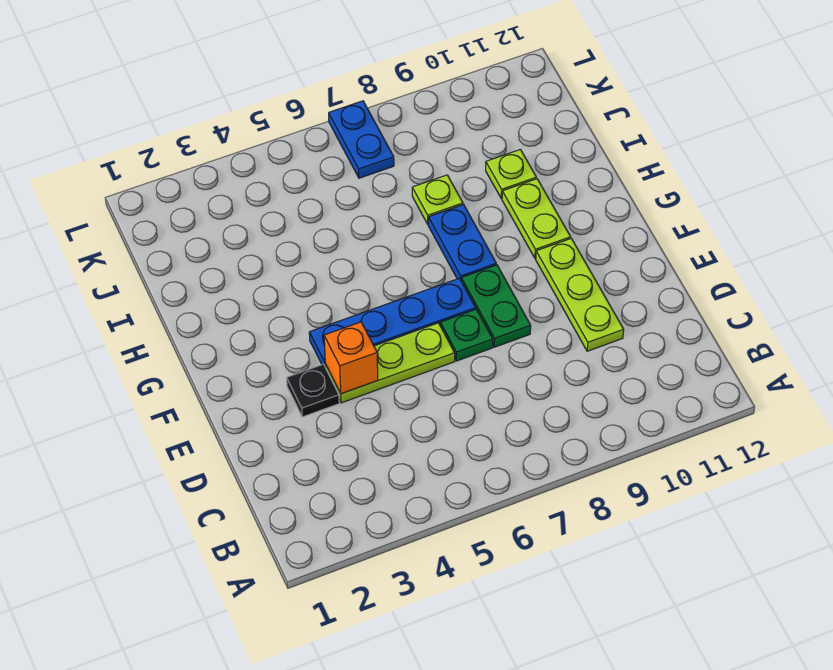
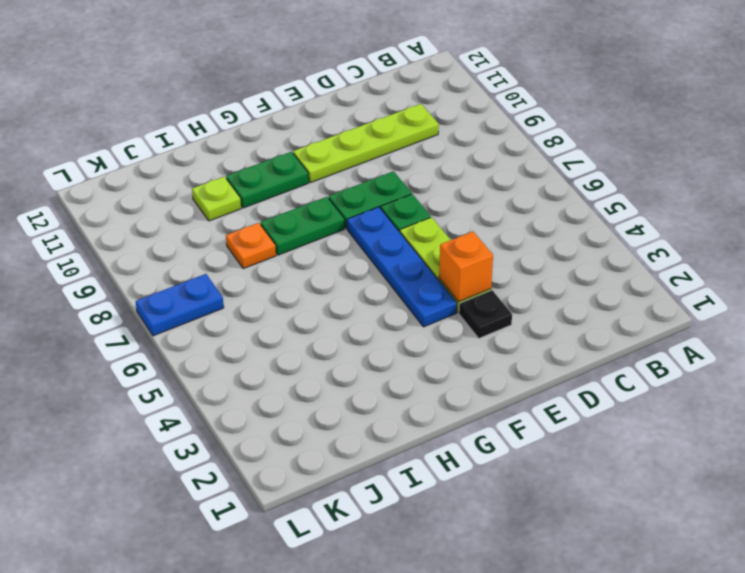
lime 1x3 plate [536,238,624,351] -> lime 1x4 plate [293,104,439,183]
blue 1x2 plate [428,204,496,279] -> green 1x2 plate [261,197,345,255]
lime 1x2 plate [502,179,571,258] -> green 1x2 plate [226,152,309,208]
lime 1x1 plate [412,175,463,224] -> orange 1x1 plate [226,223,276,269]

